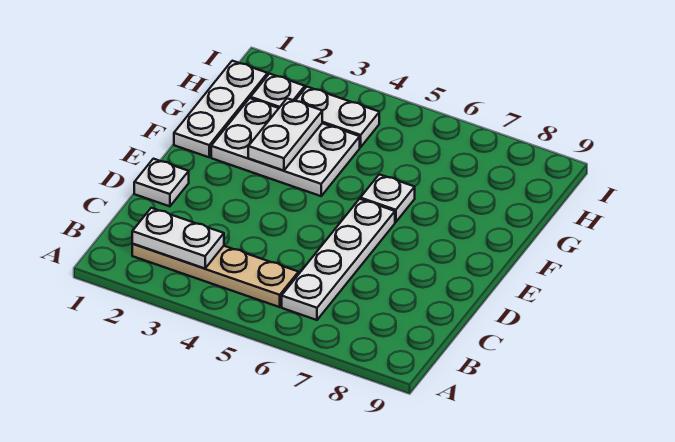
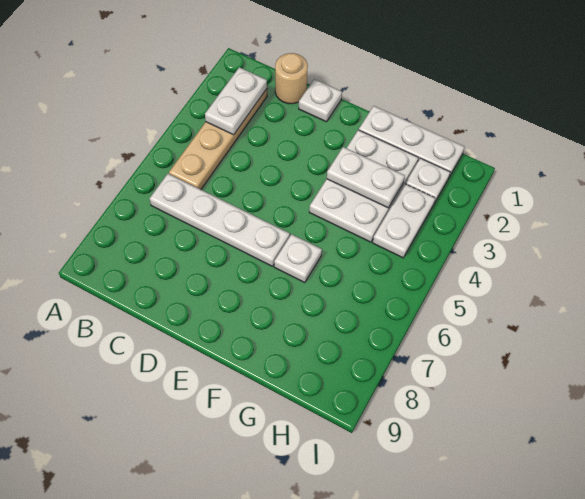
none -> tan 1x1 round brick [275,53,308,104]

